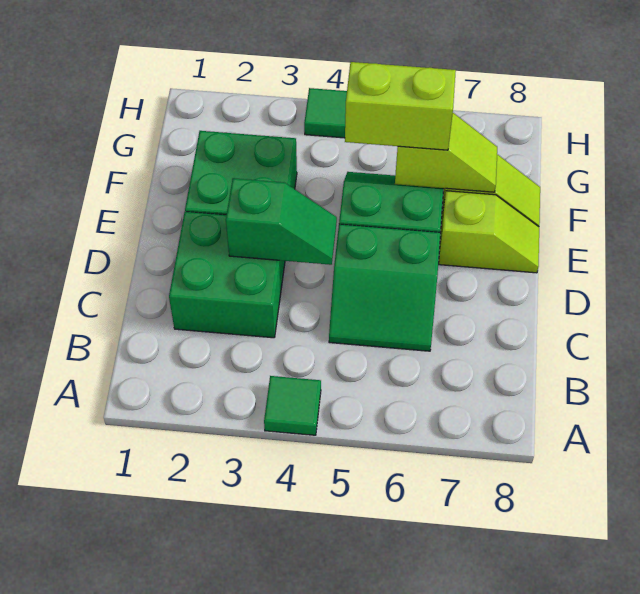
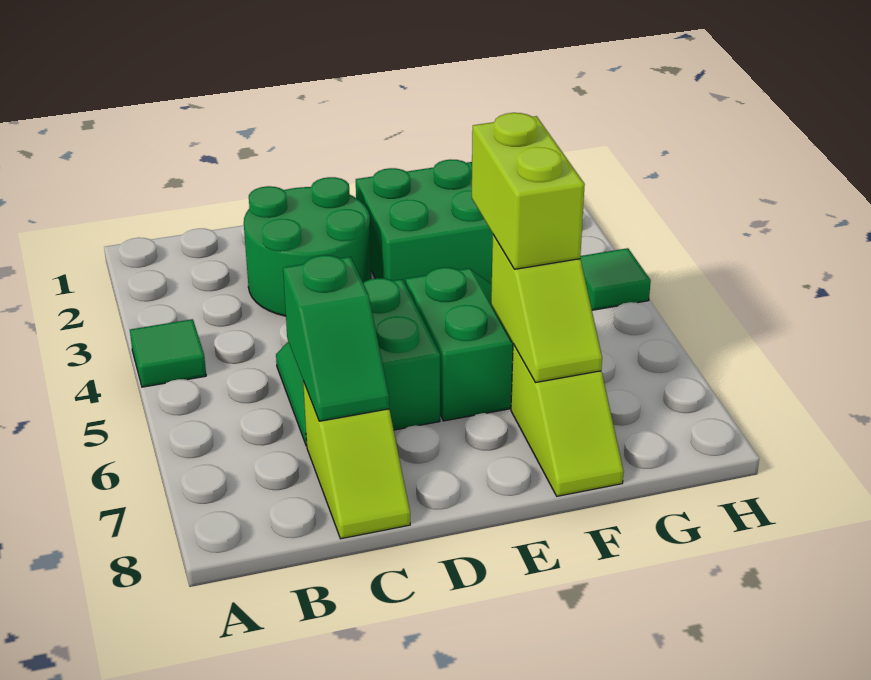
green 2x2 brick [169,212,285,338] -> green 2x2 round brick [244,177,371,316]
green 1x2 slope [226,178,337,265] -> green 1x2 slope moved to [283,255,389,421]
lime 1x2 slope [439,191,539,273] -> lime 1x2 slope moved to [303,381,410,539]

